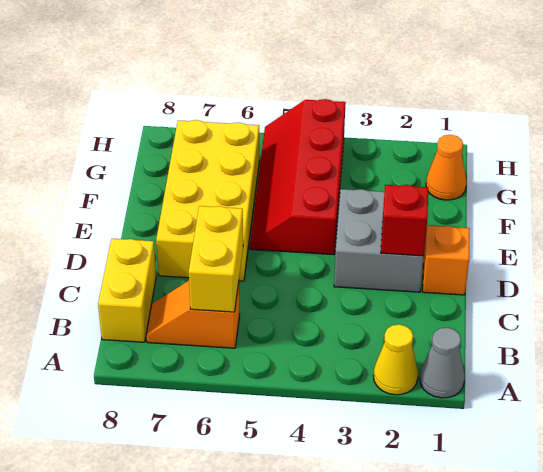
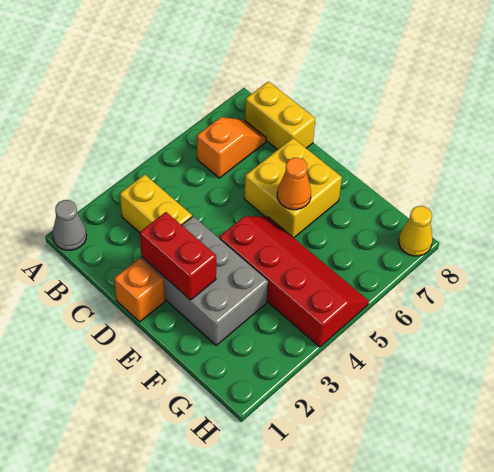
yellow 1x1 cone [373,325,418,395] -> yellow 1x1 cone moved to [399,206,433,256]
yellow 1x2 brick [189,206,243,312] -> yellow 1x2 brick moved to [120,175,192,233]
grey 2x2 brick [334,189,424,292] -> grey 2x3 brick [142,216,268,345]
red 1x1 brick [381,185,428,256] -> red 1x2 brick [140,212,216,300]
yellow 2x4 brick [156,120,259,281] -> yellow 2x2 brick [244,138,342,238]
orange 1x1 cone [426,135,467,200] -> orange 1x1 cone moved to [277,158,311,210]

